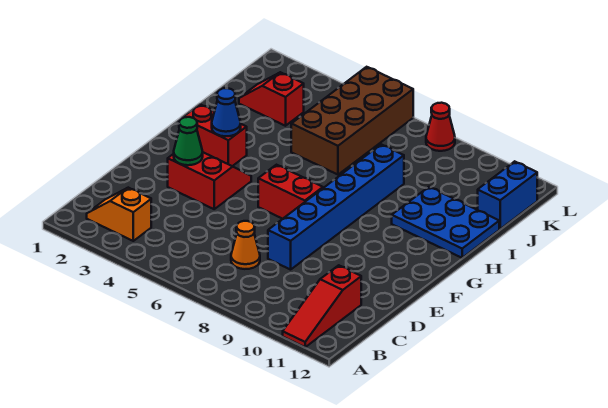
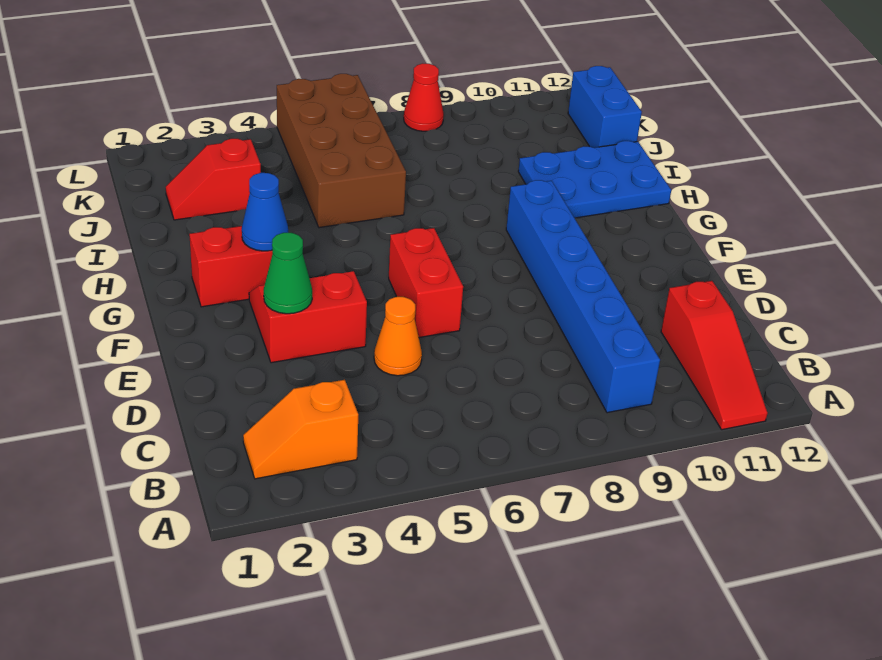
orange 1x1 cone [231,221,260,269] -> orange 1x1 cone moved to [374,297,422,376]
blue 1x6 brick [268,144,404,270] -> blue 1x6 brick moved to [506,180,660,413]
red 1x2 brick [258,165,323,219] -> red 1x2 brick turned to [389,228,463,338]

